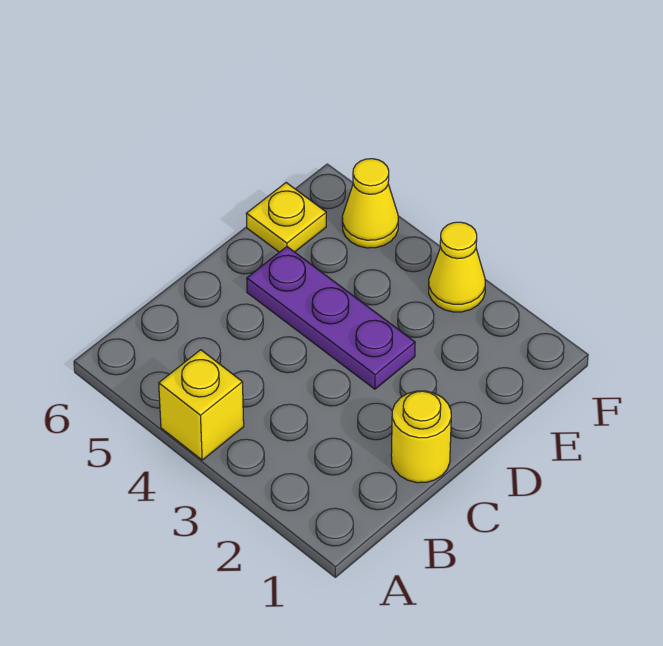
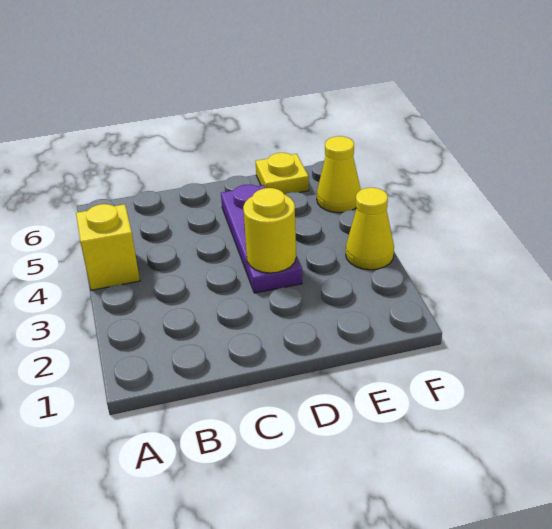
yellow 1x1 round brick [391,391,451,483] -> yellow 1x1 round brick moved to [243,188,296,273]

